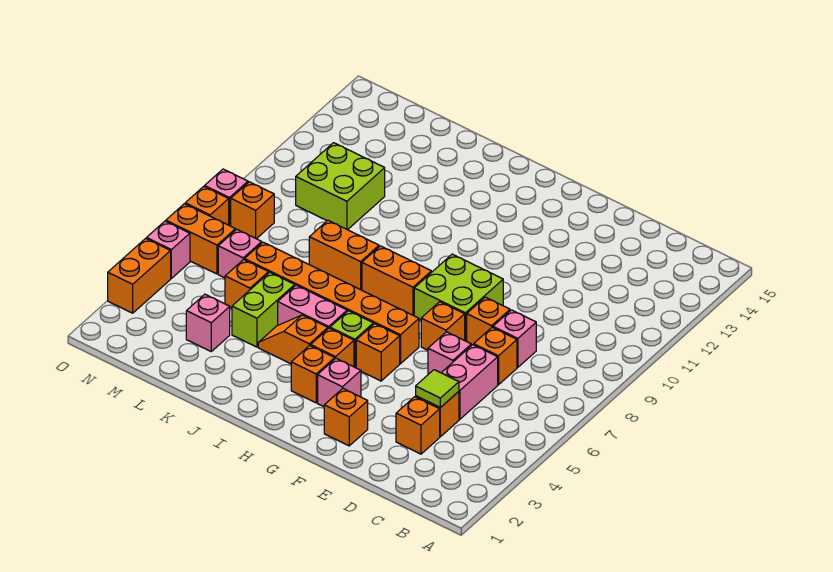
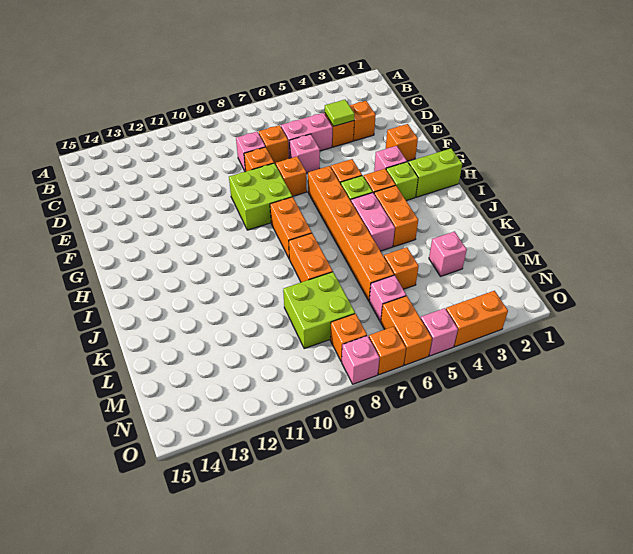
orange 1x1 brick [291,346,335,403] -> lime 1x1 brick [386,162,418,201]
orange 1x2 slope [258,315,328,364] -> orange 1x2 brick [374,185,418,247]
lime 1x2 brick [232,272,295,347] -> lime 1x2 brick moved to [408,149,462,197]
lime 2x2 brick [296,143,385,230] -> lime 2x2 brick moved to [283,272,355,349]

